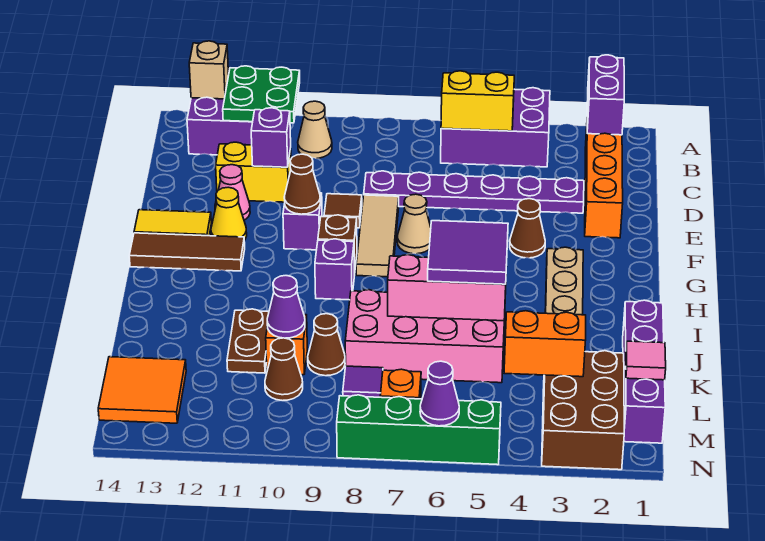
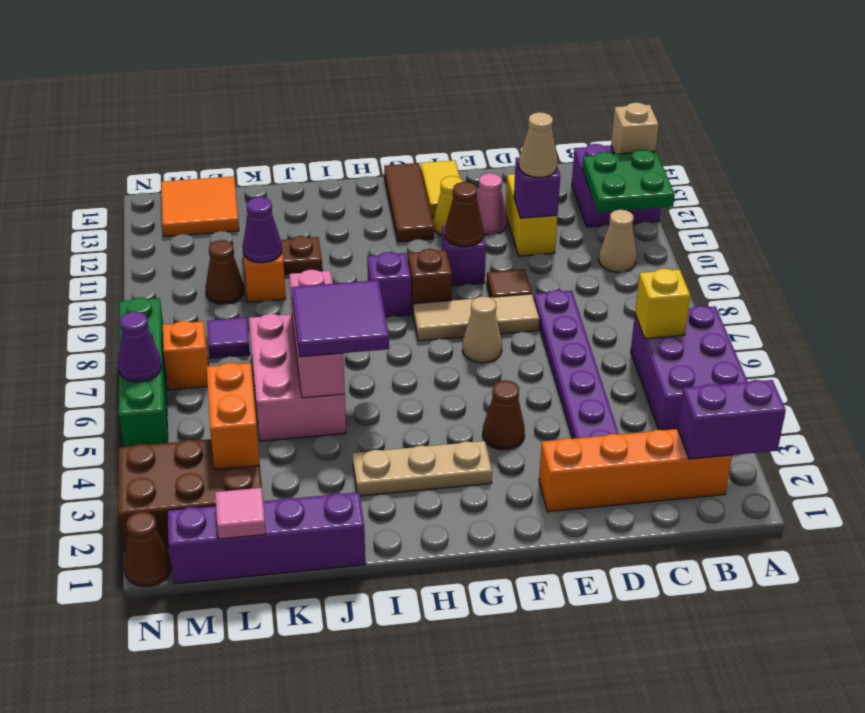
yellow 1x2 brick [441,71,514,131] -> yellow 1x1 brick [635,269,690,339]
none -> tan 1x1 cone [519,112,557,177]
pink 2x4 brick [345,290,505,383] -> pink 2x3 brick [249,314,346,441]
brown 1x1 cone [308,314,345,376] -> brown 1x1 cone moved to [124,512,171,586]

